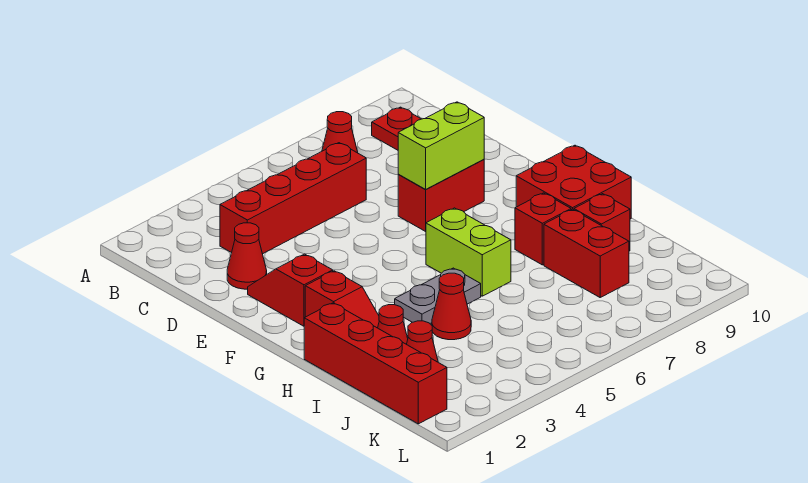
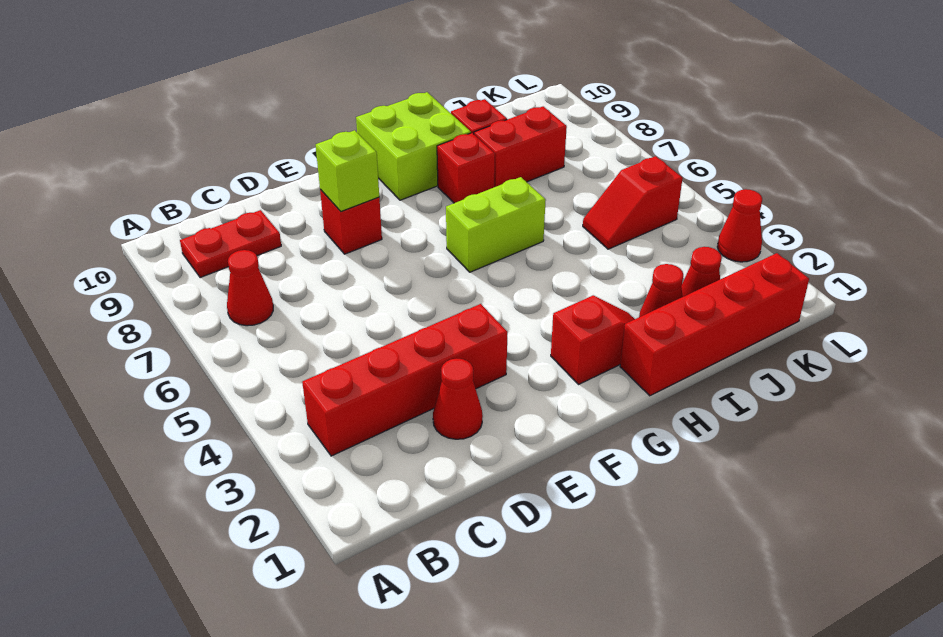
red 1x4 brick [220,143,366,254] -> red 1x4 brick turned to [302,304,508,456]
red 1x2 slope [248,254,333,326] -> red 1x2 slope moved to [583,156,683,249]
red 1x2 brick [398,159,484,231] -> red 1x1 brick [320,190,382,254]
lime 1x2 brick [398,102,484,190] -> lime 1x1 brick [316,130,379,211]
red 2x2 brick [516,145,631,219] -> lime 2x2 brick [356,92,471,200]
grey 1x2 plate [395,268,481,323] -> none
red 1x1 cone [432,273,471,340] -> red 1x1 cone moved to [717,189,762,262]

